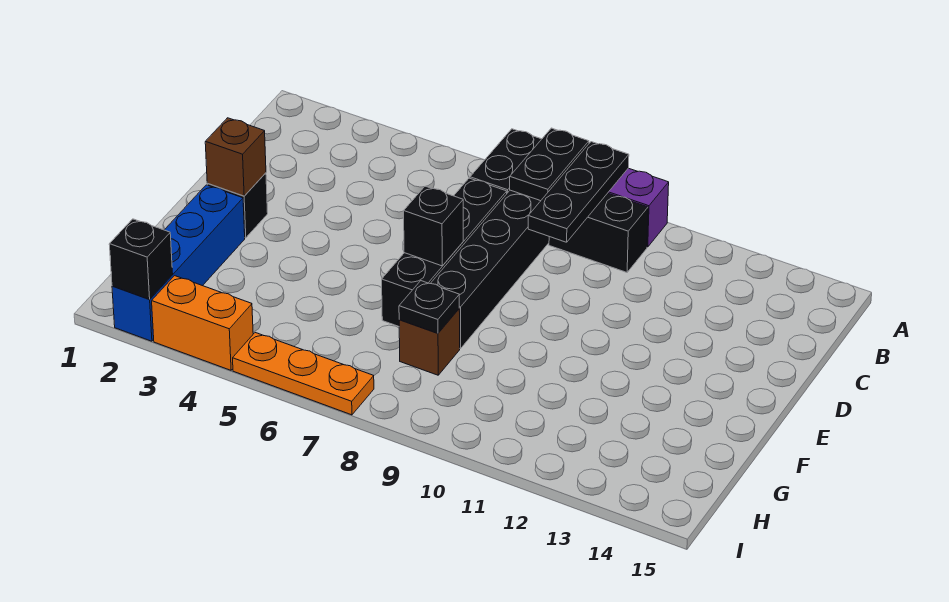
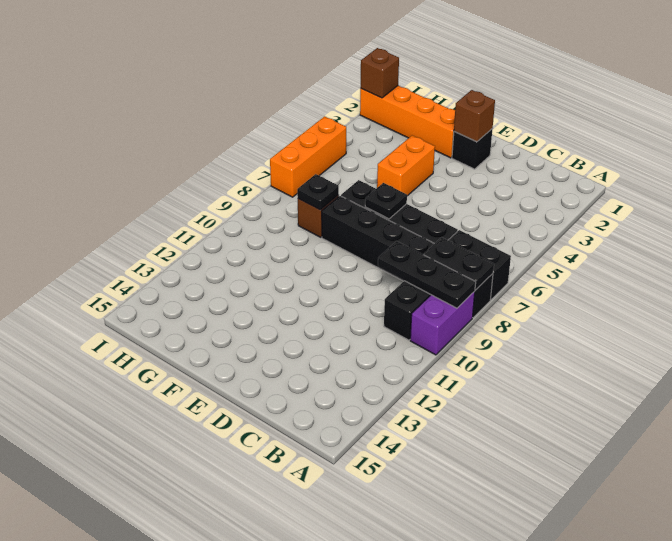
black 1x1 brick [404,186,463,266] -> black 1x1 plate [365,183,407,219]
blue 1x4 brick [112,185,245,341] -> orange 1x4 brick [360,86,455,158]
black 1x1 brick [109,219,173,299] -> brown 1x1 brick [360,48,399,98]
orange 1x2 brick [152,276,253,370] -> orange 1x2 brick moved to [377,136,435,196]
orange 1x3 plate [233,333,374,415] -> orange 1x3 brick [270,116,346,197]

